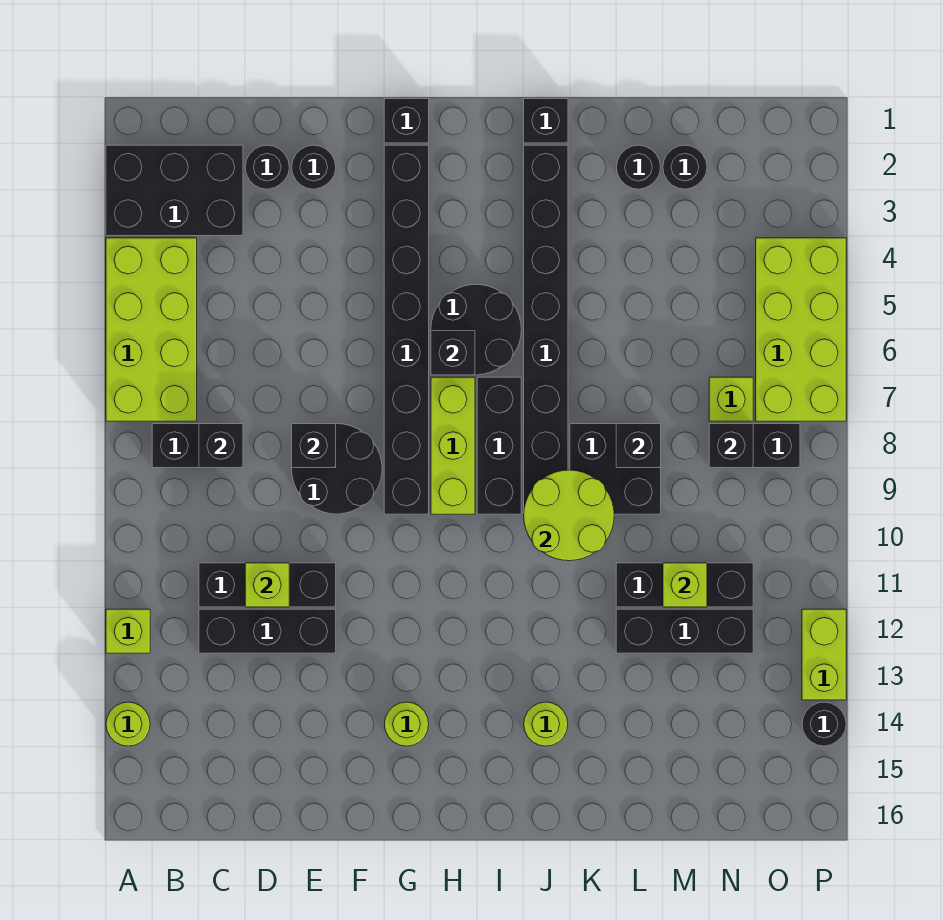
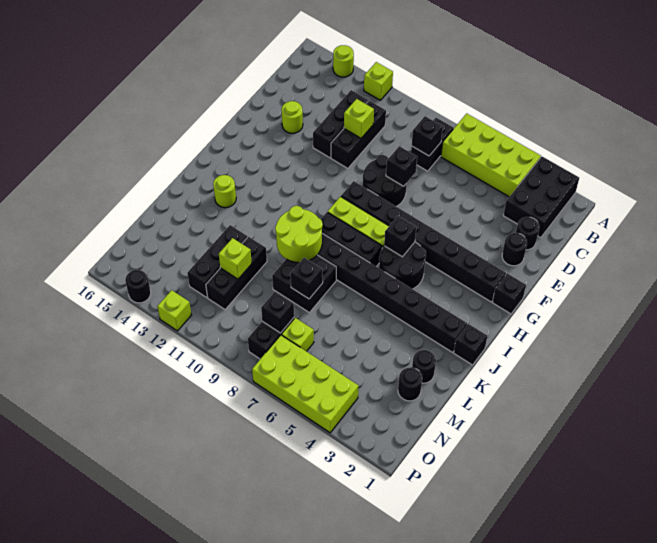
lime 1x1 round brick [385,702,429,746] -> lime 1x1 round brick moved to [281,101,303,133]
lime 1x2 brick [802,609,846,700] -> lime 1x1 brick [157,290,191,331]

